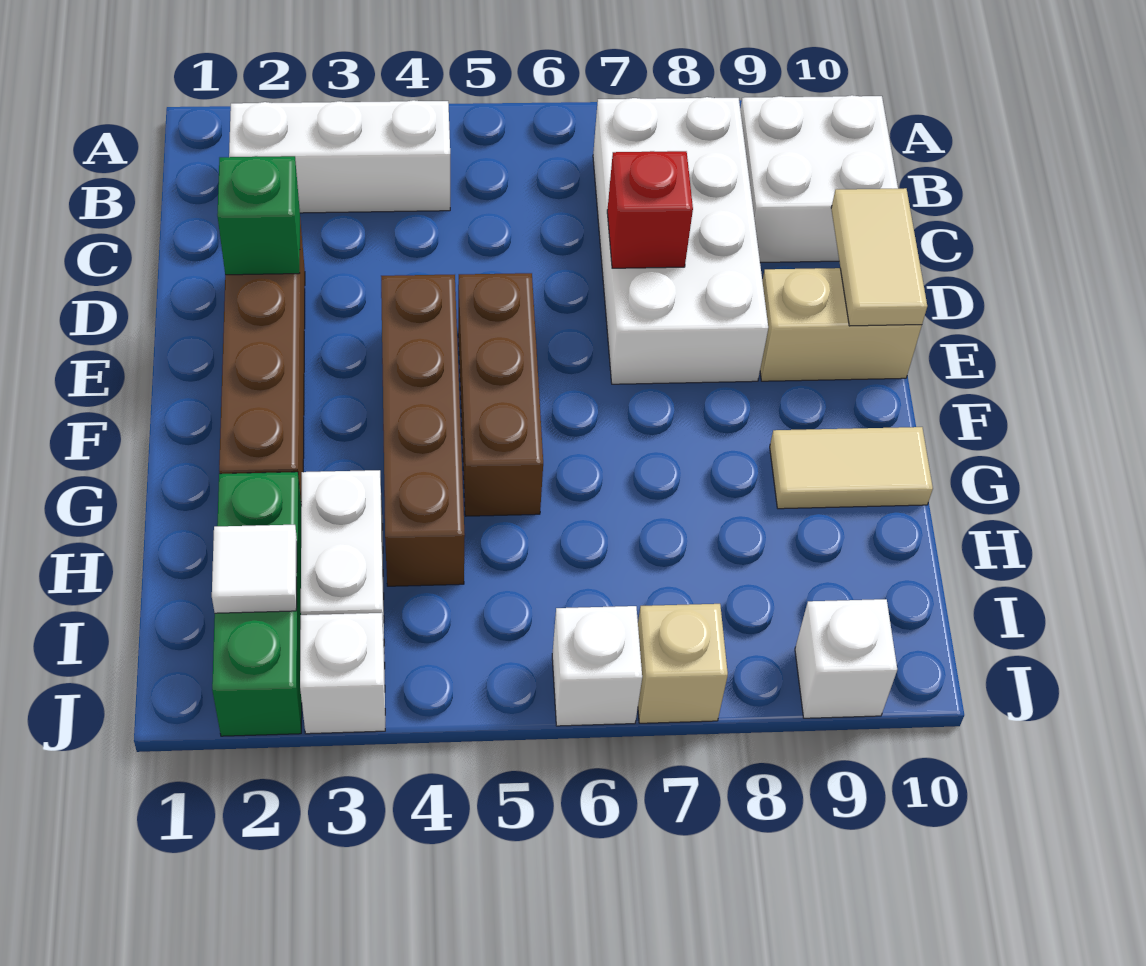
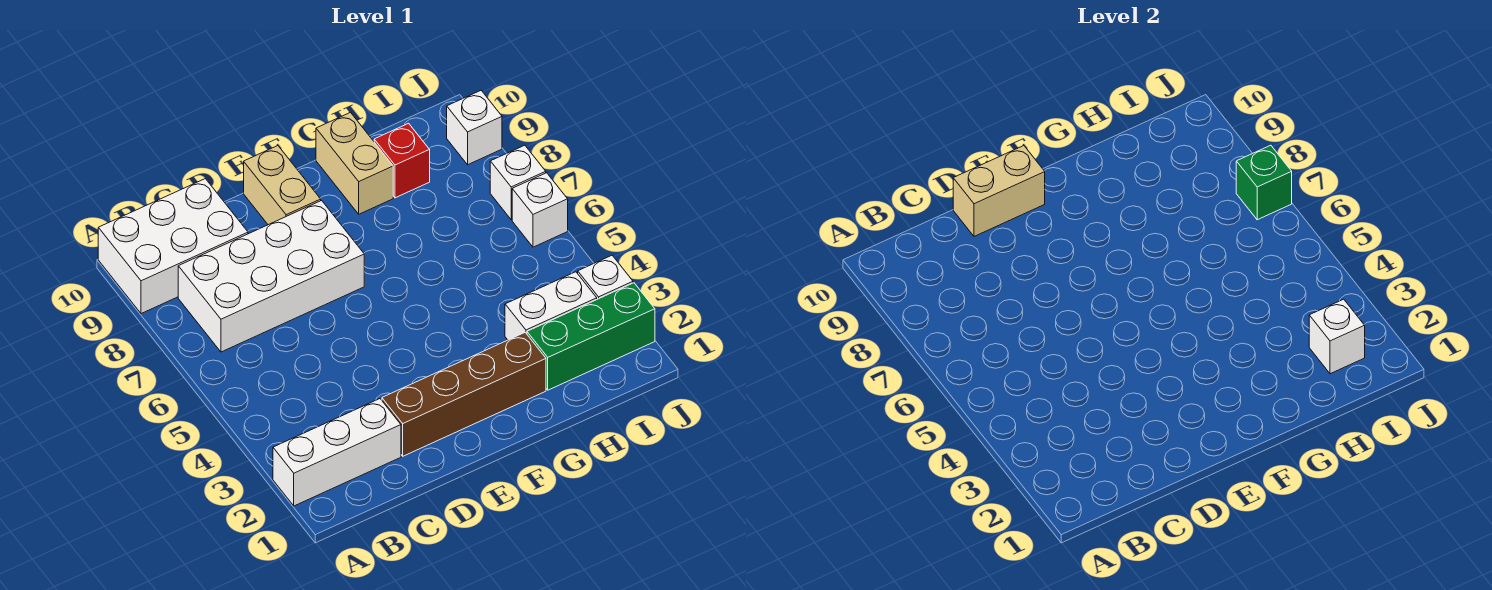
white 1x3 brick [229,100,450,213] -> white 1x3 brick turned to [273,399,401,506]
white 2x2 brick [740,95,898,262] -> white 2x3 brick [98,179,248,314]
green 1x1 brick [217,156,300,275] -> green 1x1 brick moved to [1236,145,1292,220]
red 1x1 brick [607,151,693,268] -> red 1x1 brick moved to [374,123,430,198]
tan 1x2 tile [831,188,927,326] -> tan 1x2 brick [953,146,1045,236]
brown 1x4 brick [381,275,465,586] -> none
brown 1x3 brick [458,273,543,516] -> none
tan 1x2 tile [770,427,933,509] -> tan 1x2 brick [316,113,393,214]
white 1x1 tile [212,525,297,613] -> white 1x1 brick [1309,299,1365,374]
tan 1x1 brick [638,604,728,723] -> white 1x1 brick [490,145,546,220]

